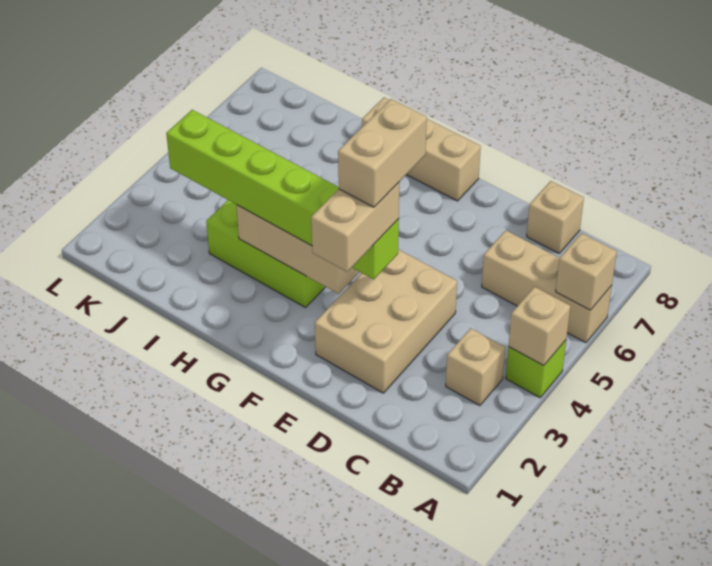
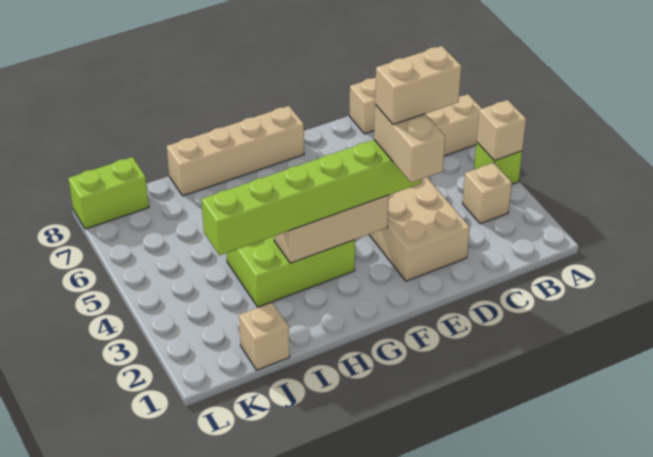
tan 1x1 brick [556,233,617,310] -> tan 1x1 brick moved to [239,303,290,370]
tan 1x2 brick [338,99,427,207] -> tan 1x2 brick turned to [375,46,461,125]
tan 1x3 brick [362,98,481,201] -> tan 1x4 brick [167,106,304,196]
none -> lime 1x2 brick [68,157,149,229]

